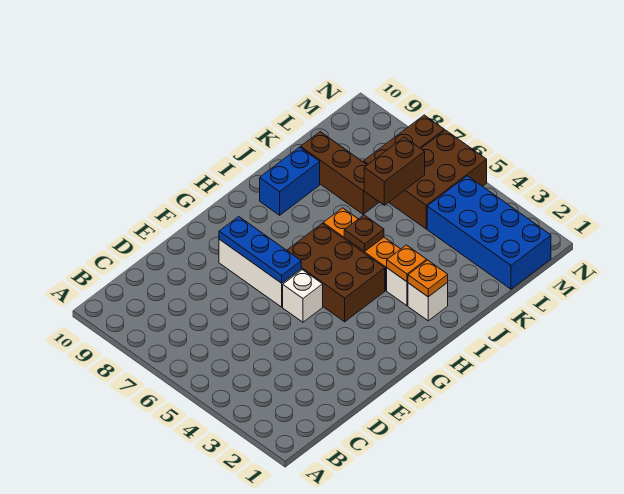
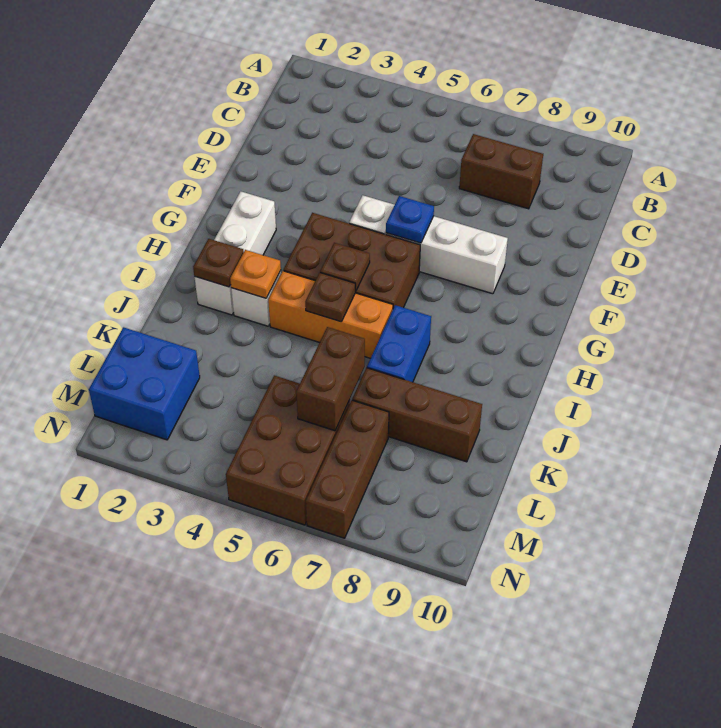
none -> brown 1x2 brick [459,134,543,209]
blue 1x3 plate [219,216,301,283] -> blue 1x1 plate [386,196,434,243]
none -> brown 1x1 plate [320,243,370,291]
white 1x1 brick [408,283,448,321] -> white 1x3 brick [194,191,276,315]
orange 1x1 plate [408,260,448,297] -> brown 1x1 plate [193,239,244,287]
blue 1x2 brick [260,147,320,215] -> blue 1x2 brick moved to [367,305,431,382]
blue 2x4 brick [427,176,551,289] -> blue 2x2 brick [89,327,200,440]

